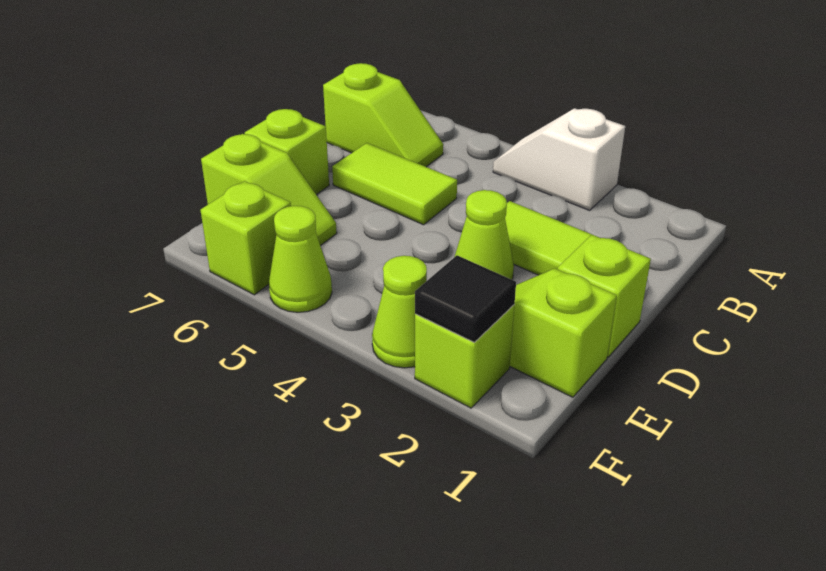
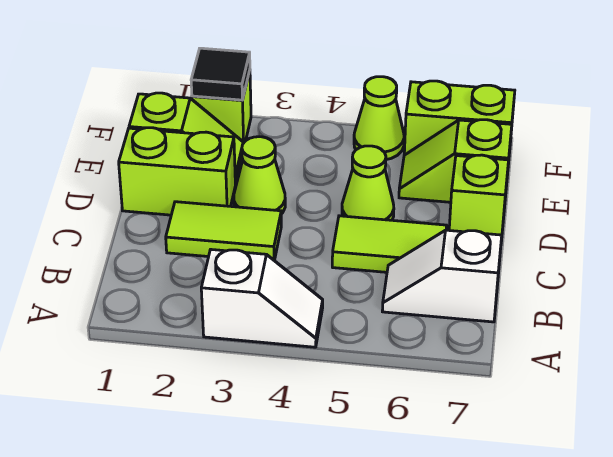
lime 1x2 slope [323,63,443,167] -> white 1x2 slope [382,230,502,322]
lime 1x1 brick [558,235,651,357] -> lime 1x2 brick [119,128,235,215]
lime 1x1 cone [372,256,427,368] -> lime 1x1 cone moved to [342,146,394,220]
lime 1x1 brick [201,181,291,295] -> lime 1x2 brick [404,81,515,155]

